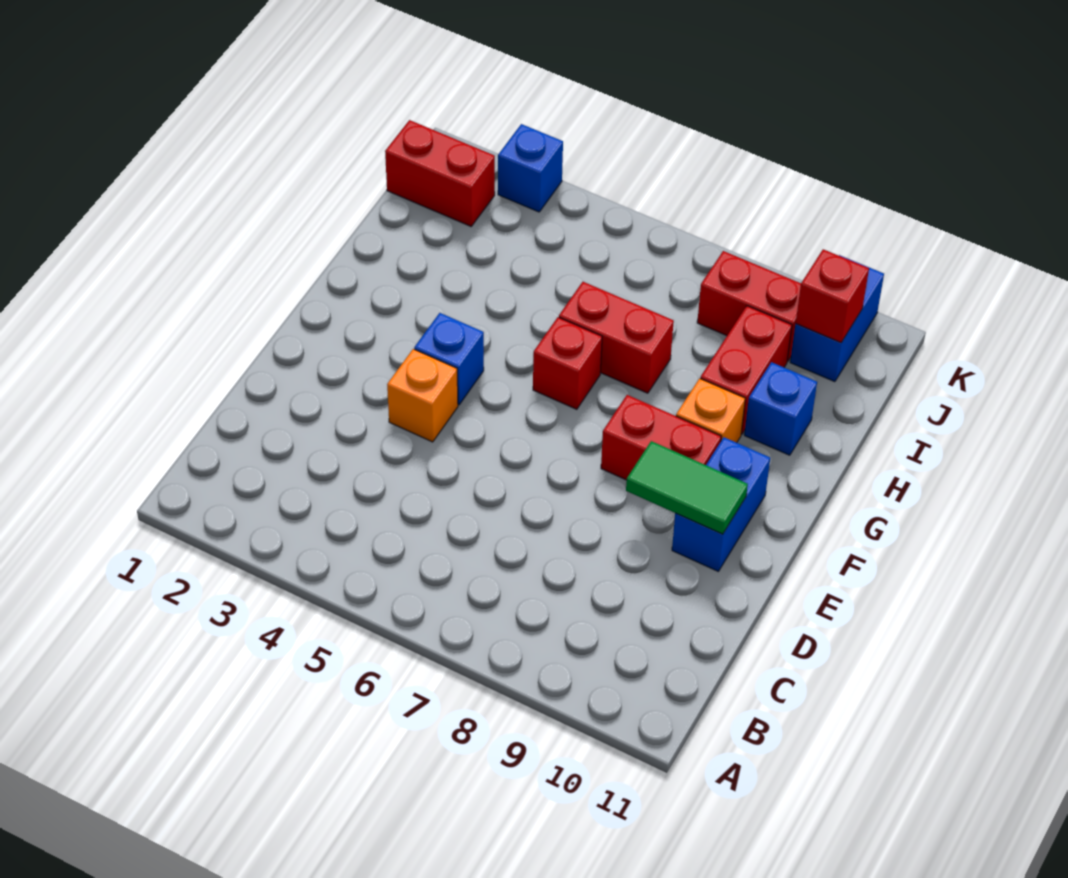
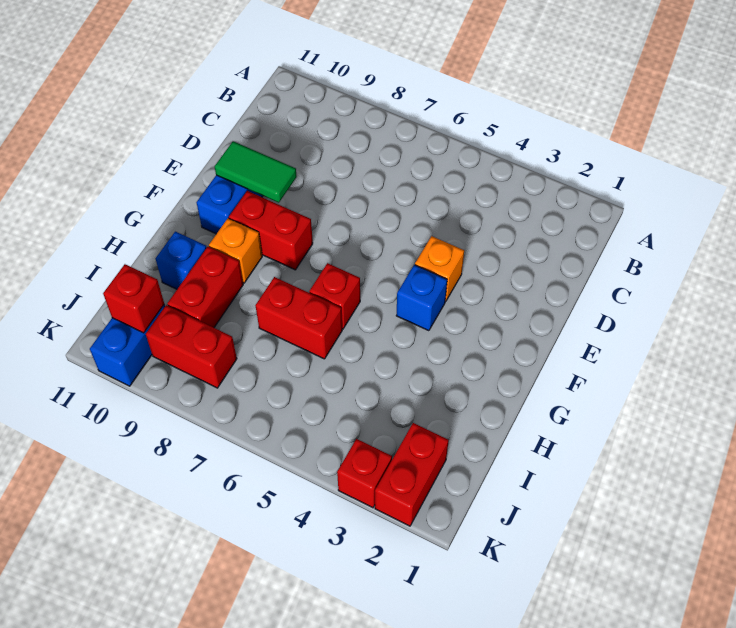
red 1x2 brick [385,120,495,226] -> red 1x2 brick turned to [375,423,449,526]
blue 1x1 brick [498,124,563,212] -> red 1x1 brick [337,439,392,508]

